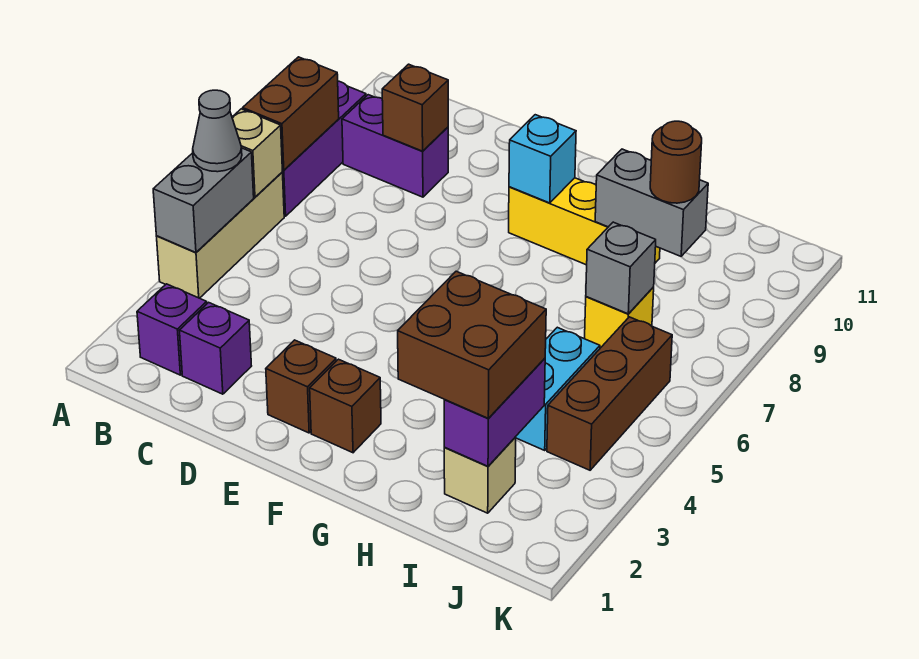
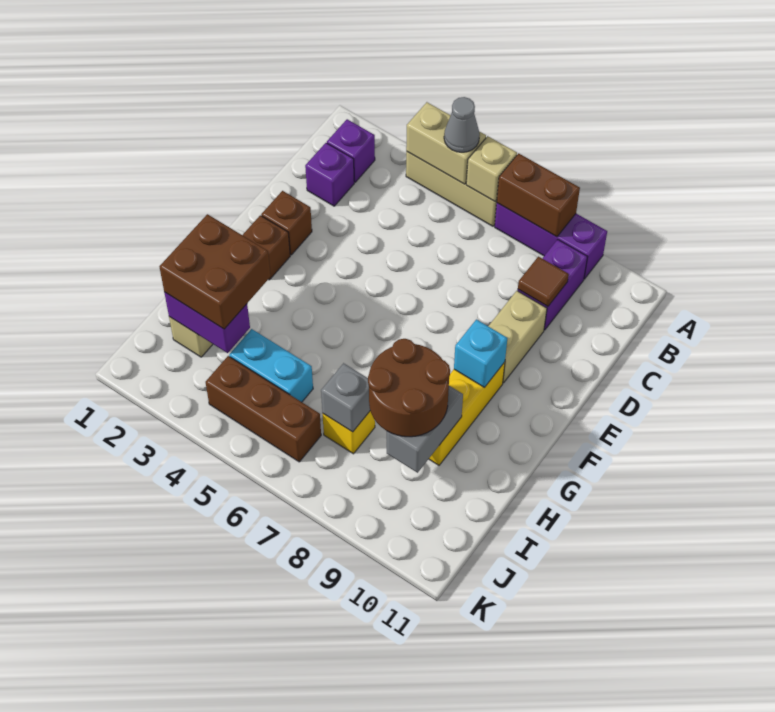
grey 1x2 brick [153,148,254,252] -> tan 1x2 brick [406,102,486,184]
brown 1x1 brick [382,64,448,151] -> brown 1x1 tile [518,257,569,307]
none -> tan 1x2 brick [488,291,547,383]
brown 1x1 round brick [650,121,702,203] -> brown 2x2 round brick [368,339,450,437]

